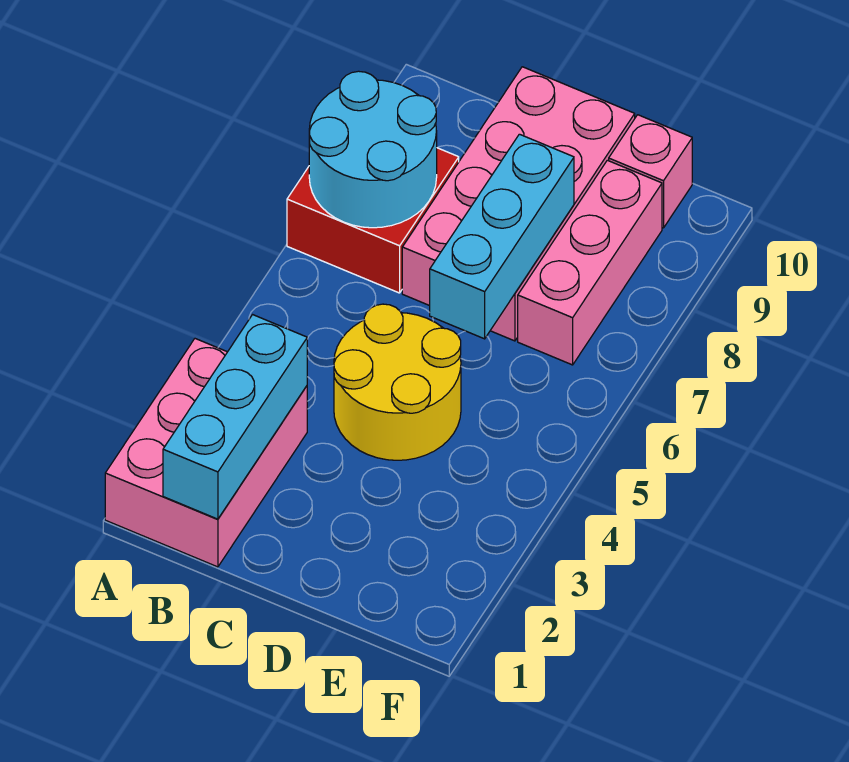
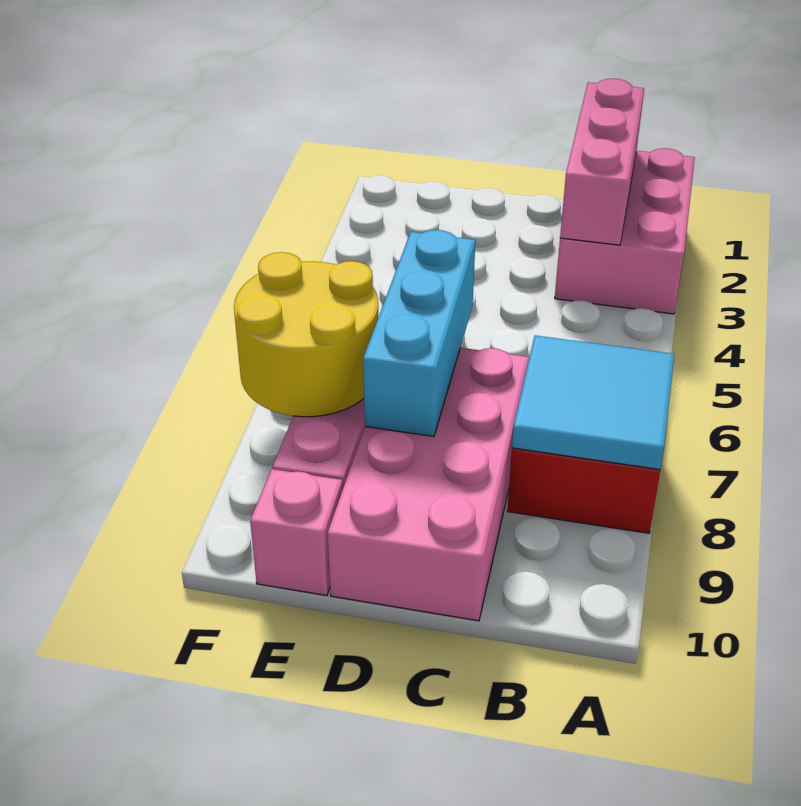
cyan 2x2 round brick [309,71,437,228] -> cyan 2x2 tile [512,336,674,470]
cyan 1x3 brick [163,315,307,519] -> pink 1x3 brick [560,79,644,245]
yellow 2x2 round brick [334,304,461,460] -> yellow 2x2 round brick moved to [234,252,378,417]

